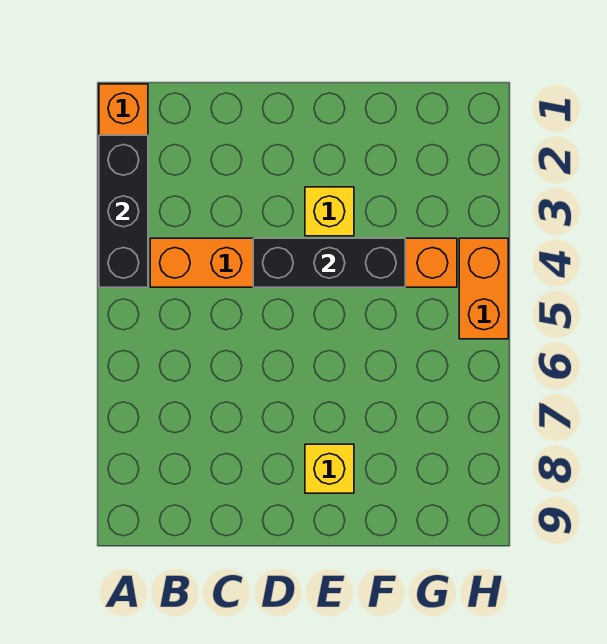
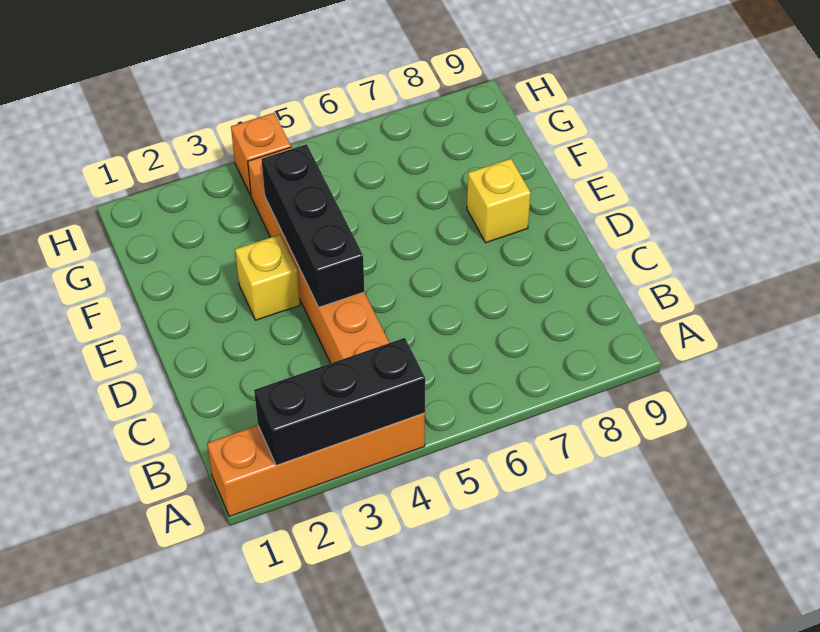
orange 1x2 brick [459,238,508,339] -> orange 1x1 brick [231,113,291,196]

